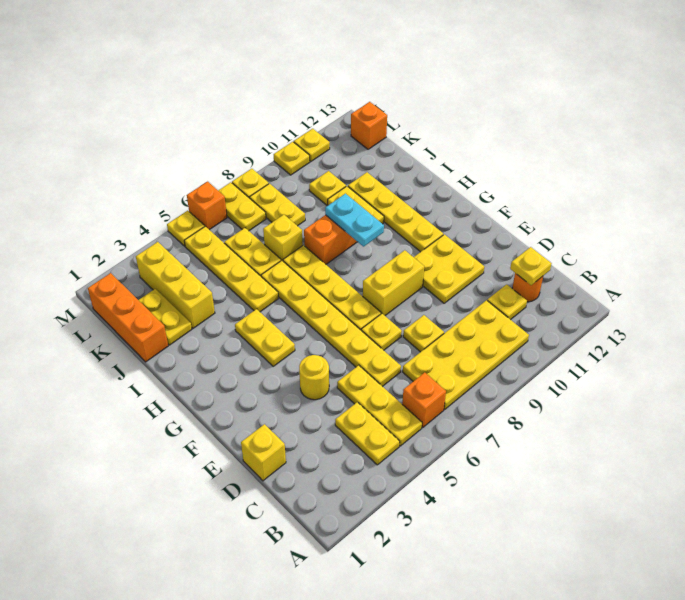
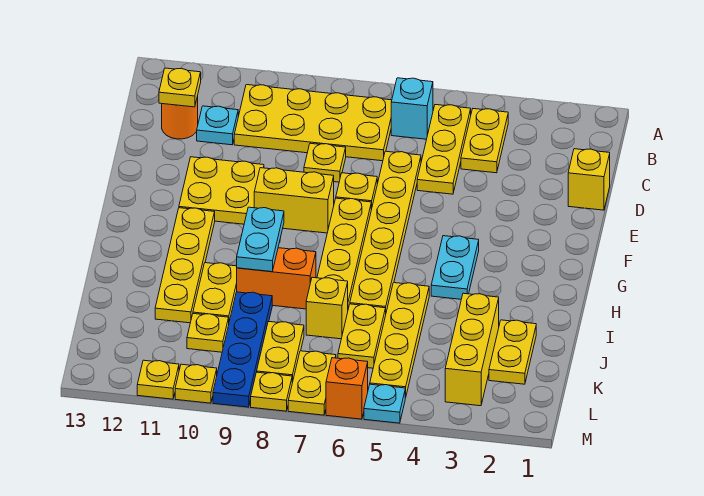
orange 1x1 brick [402,373,446,427] -> cyan 1x1 brick [391,78,433,139]
yellow 1x1 plate [487,284,527,320] -> cyan 1x1 plate [197,106,238,145]
yellow 1x1 round brick [299,355,329,400] -> none
yellow 1x2 plate [235,309,295,366] -> cyan 1x2 plate [431,236,479,299]
orange 1x3 brick [88,273,168,362] -> none
none -> blue 1x4 plate [213,292,272,407]
orange 1x1 brick [351,102,387,149] -> none
yellow 1x1 plate [167,211,205,246] -> cyan 1x1 plate [364,384,406,423]

